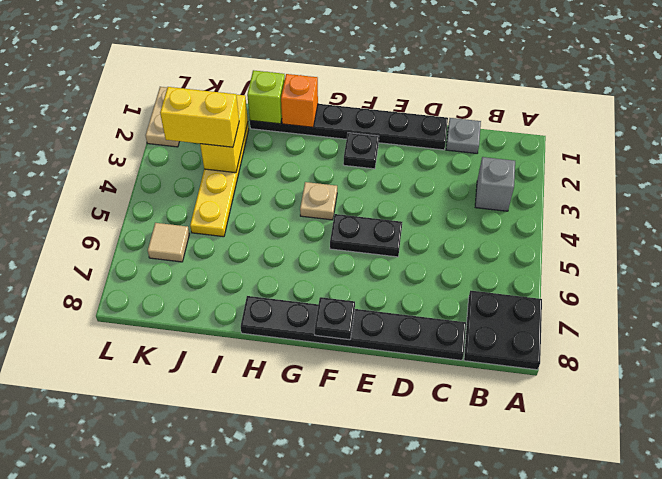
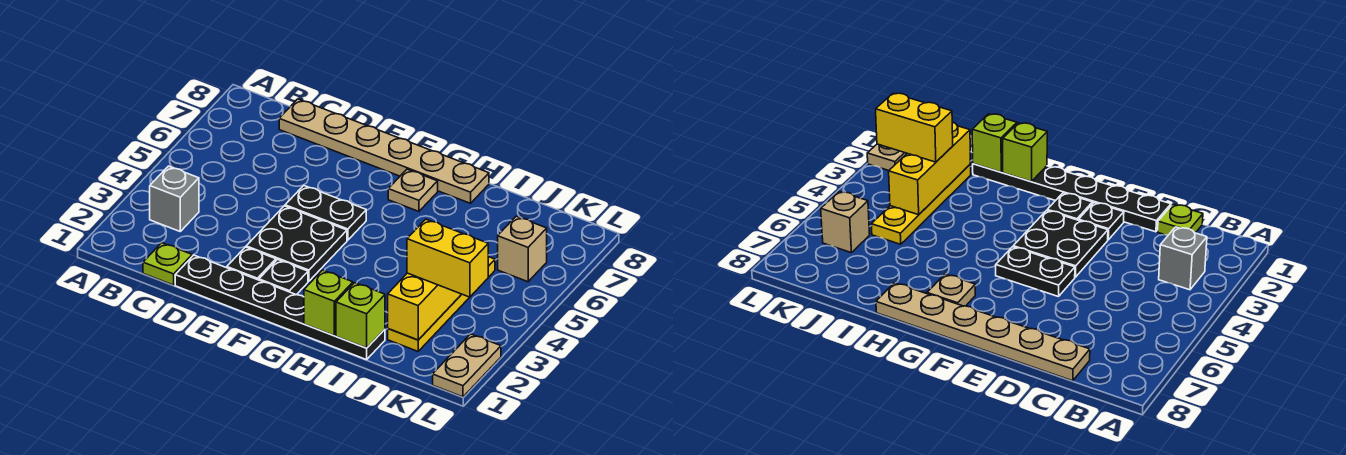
black 2x2 plate [464,291,542,370] -> black 2x2 plate moved to [246,206,347,281]
grey 1x1 plate [446,118,481,153] -> lime 1x1 plate [143,243,192,285]
black 1x6 plate [241,296,466,360] -> tan 1x6 plate [279,99,489,203]
black 1x1 plate [315,297,355,340] -> black 1x1 plate moved to [227,247,276,280]
tan 1x1 plate [300,182,337,220] -> tan 1x1 plate moved to [388,169,438,211]
orange 1x1 brick [281,74,318,127] -> lime 1x1 brick [304,270,353,336]
yellow 1x2 brick [200,95,248,173] -> yellow 1x3 brick [388,273,461,340]
tan 1x1 tile [148,223,189,262] -> tan 1x1 brick [498,216,547,282]

